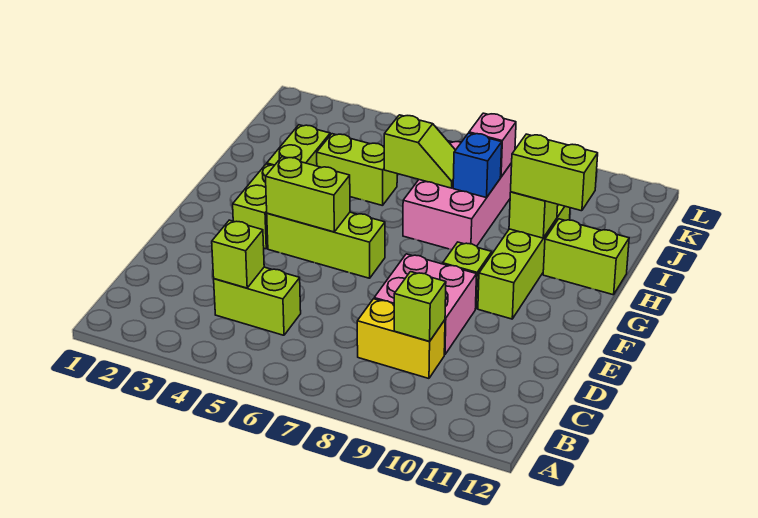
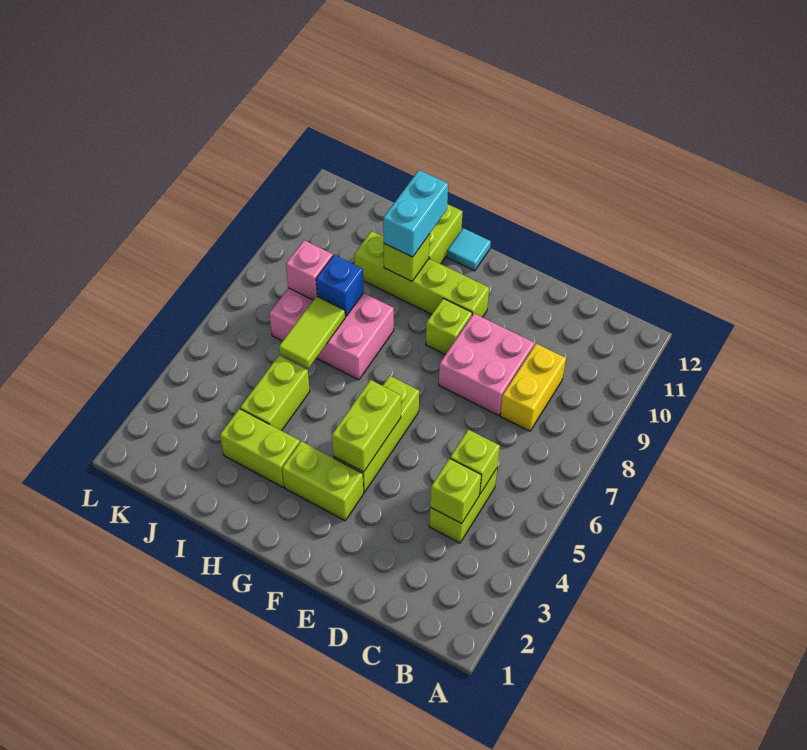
lime 1x1 brick [394,272,446,341] -> lime 1x1 brick moved to [450,430,500,494]
none -> cyan 1x1 tile [447,228,491,271]
lime 1x2 brick [511,134,598,211] -> cyan 1x2 brick [383,170,448,257]
lime 1x2 slope [384,115,455,188] -> lime 1x2 tile [279,296,345,368]

